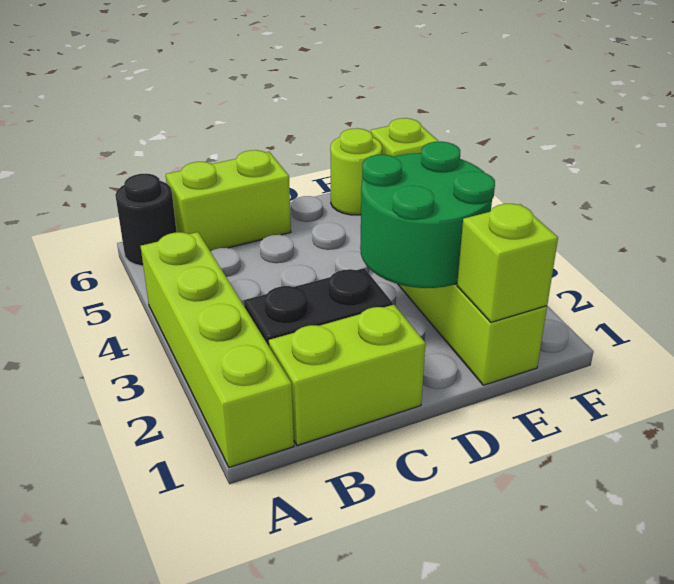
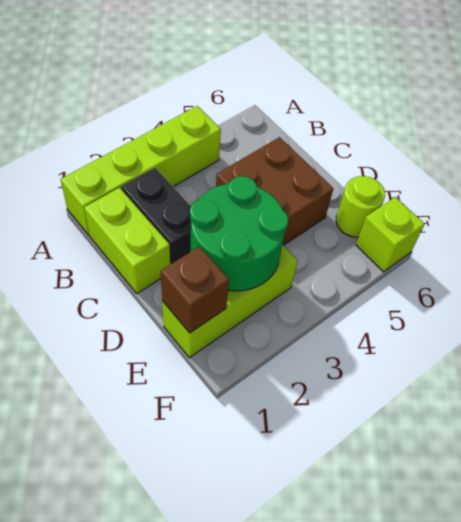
black 1x1 round brick [115,174,177,266] -> none
lime 1x2 brick [166,150,291,251] -> none
none -> brown 2x2 brick [216,137,333,245]
lime 1x1 brick [457,204,558,322] -> brown 1x1 brick [161,247,229,333]

